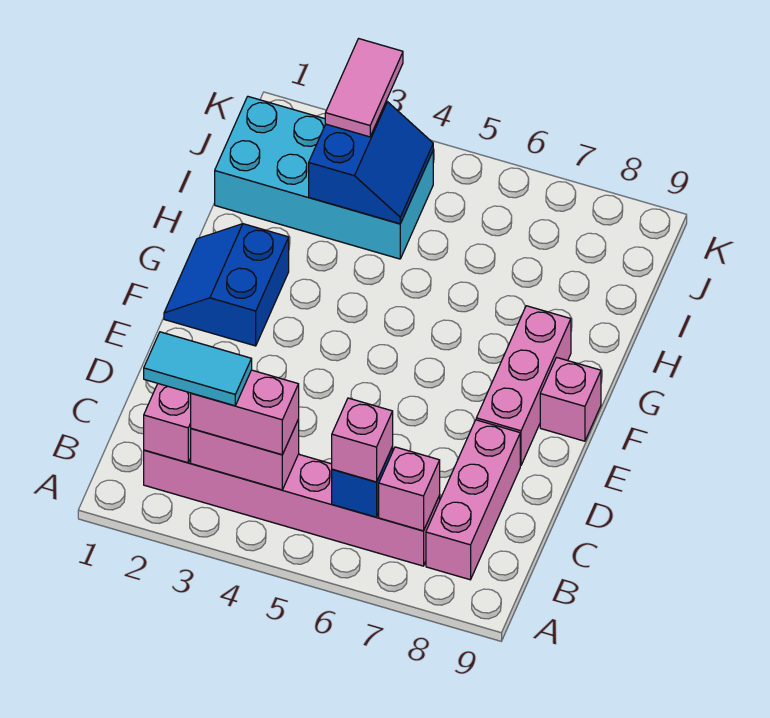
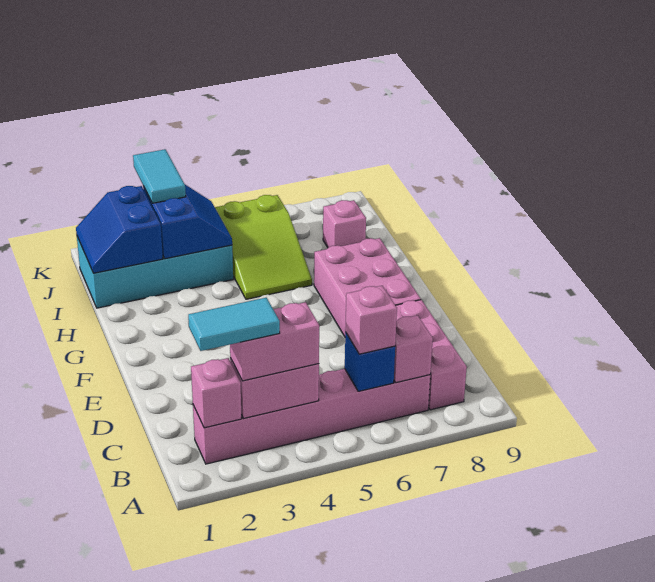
pink 1x3 brick [476,306,571,466] -> pink 2x3 brick [314,238,421,337]
blue 2x2 slope [164,224,289,346] -> blue 2x2 slope moved to [76,186,163,273]
pink 1x1 brick [540,357,601,441] -> pink 1x1 brick moved to [323,200,366,247]
none -> lime 2x3 slope [215,195,312,299]
pink 1x2 tile [325,39,403,137] -> cyan 1x2 tile [133,149,186,203]

